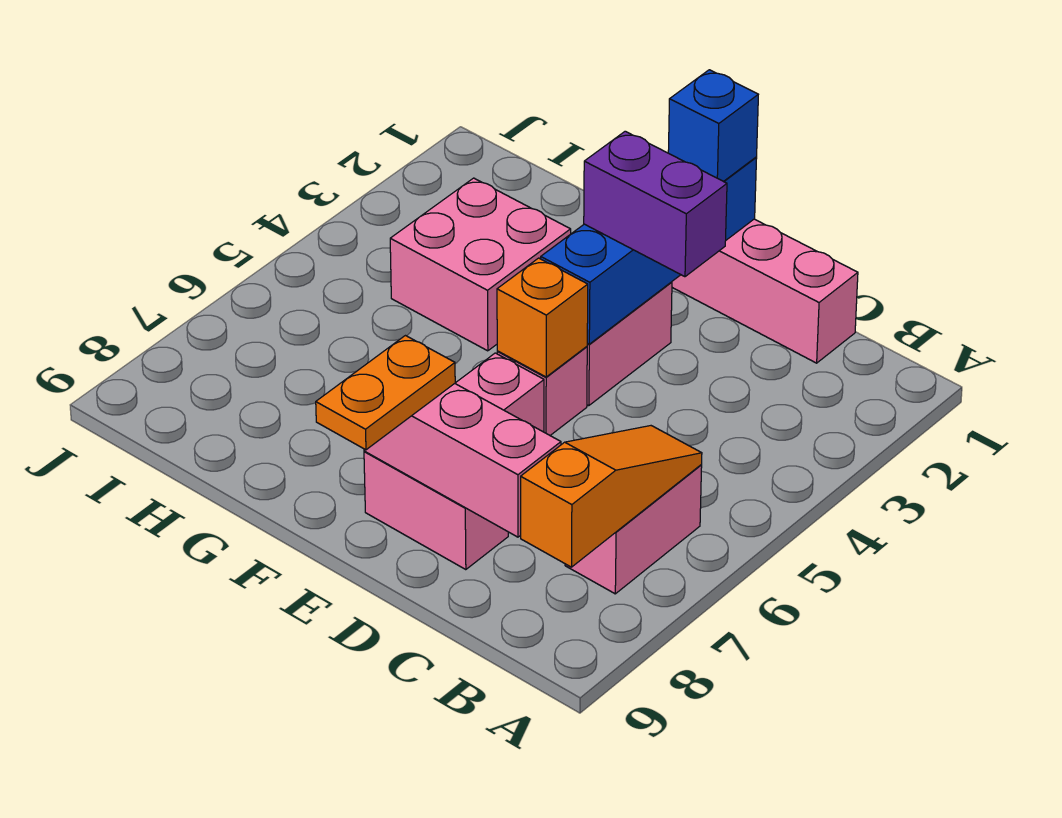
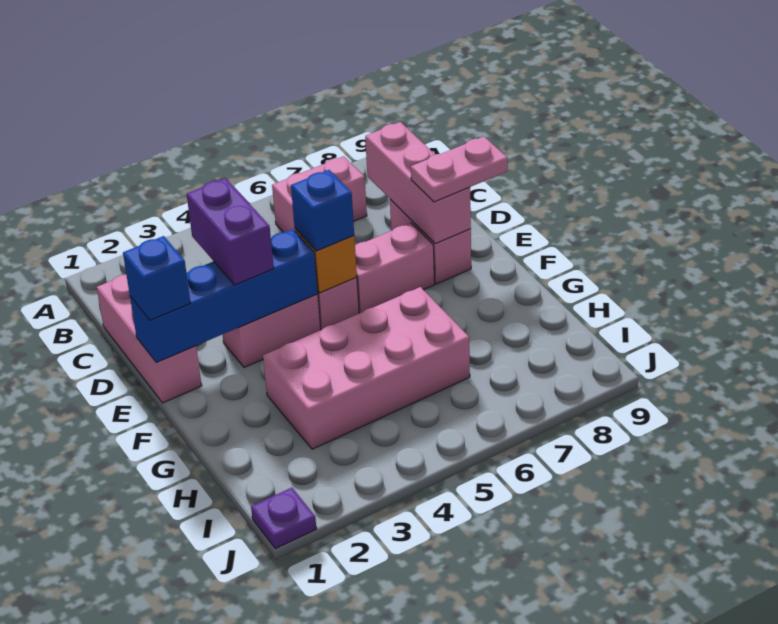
orange 1x3 slope [521,426,702,567] -> none
none -> blue 1x1 brick [291,170,354,251]
orange 1x2 plate [316,336,455,450] -> pink 1x2 plate [411,137,508,202]
pink 2x2 brick [390,178,571,351] -> pink 2x4 brick [263,287,470,449]
none -> purple 1x1 plate [251,488,316,549]

